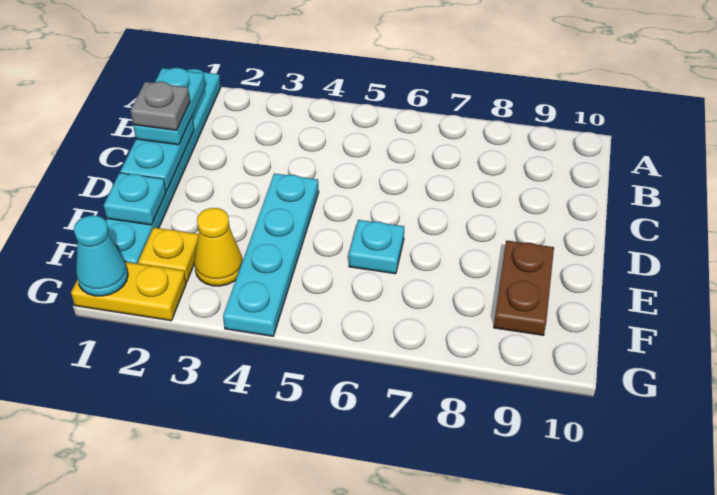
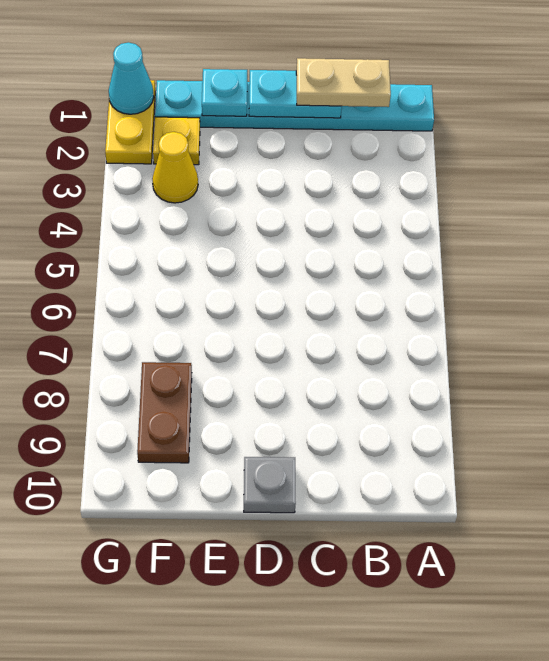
cyan 1x2 plate [133,68,205,145] -> tan 1x2 plate [296,58,391,107]
grey 1x1 plate [130,82,190,130] -> grey 1x1 plate moved to [244,457,296,513]
cyan 1x4 plate [223,173,319,336] -> none
cyan 1x1 plate [349,220,404,274] -> none
brown 1x2 plate [494,240,554,335] -> brown 1x2 plate turned to [137,362,192,463]

